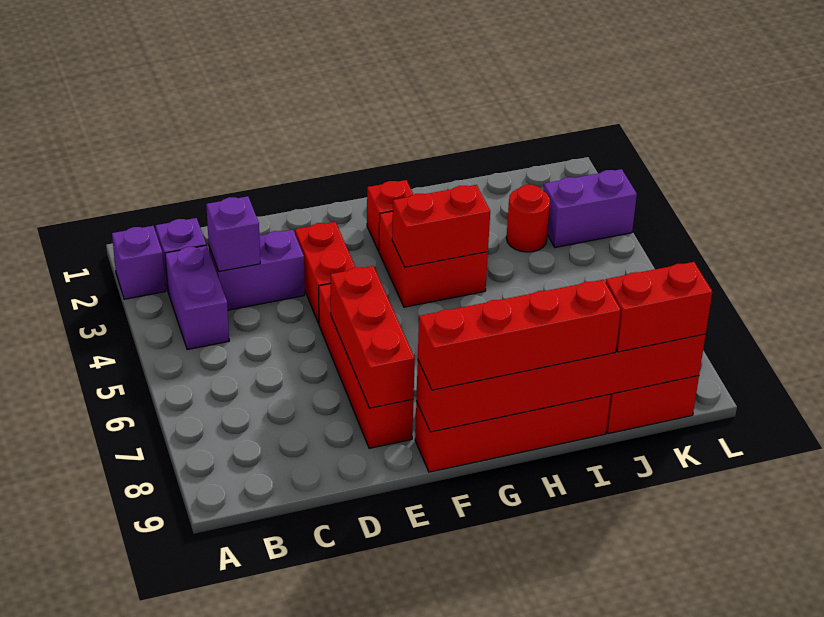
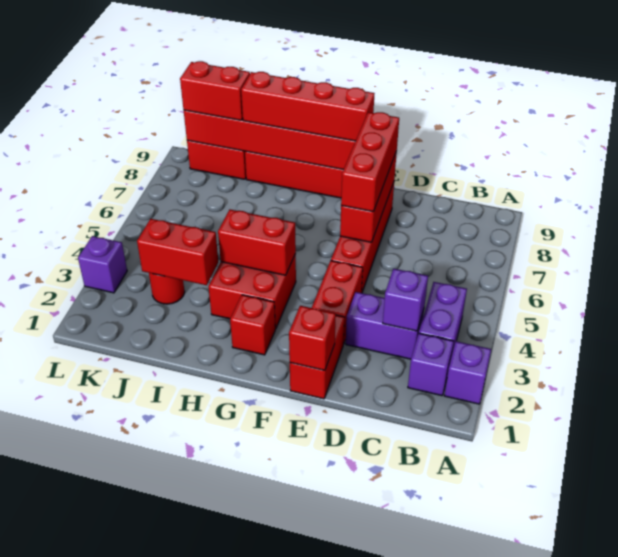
none -> red 1x2 brick [290,315,344,399]
none -> red 1x1 brick [289,306,336,370]
none -> red 1x3 brick [341,112,399,212]
none -> red 1x2 brick [137,219,218,285]
purple 1x2 brick [543,169,637,247] -> purple 1x1 brick [78,236,127,293]

